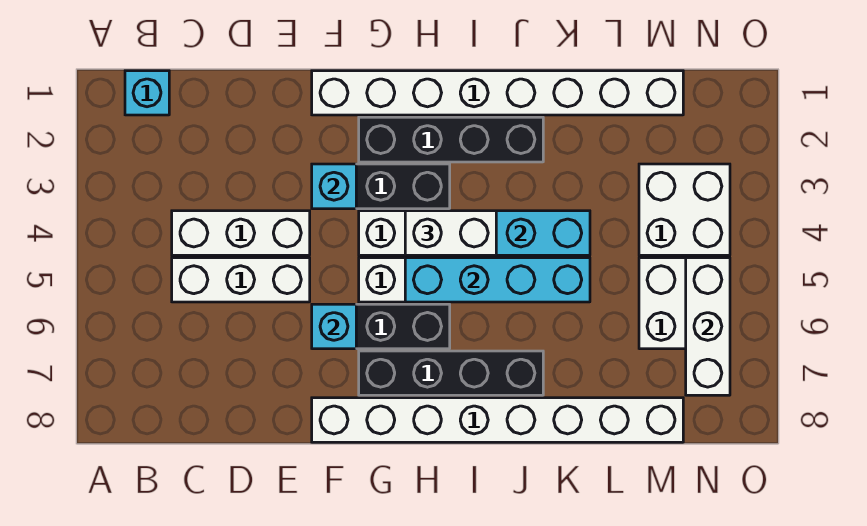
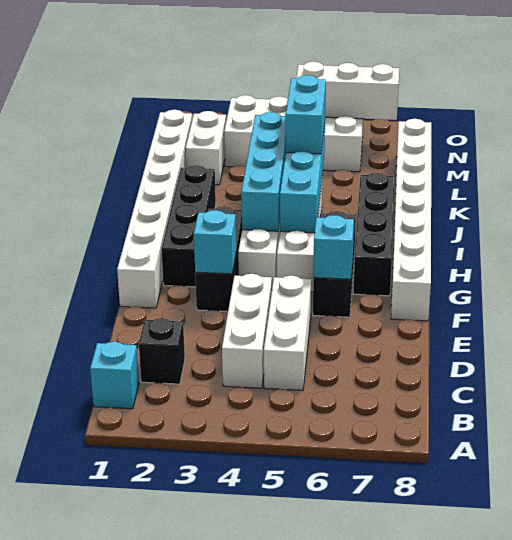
none -> black 1x1 brick [139,318,185,384]
white 1x2 brick [405,211,496,255] -> white 1x2 brick moved to [186,111,226,185]
none -> cyan 1x2 brick [286,75,326,154]

